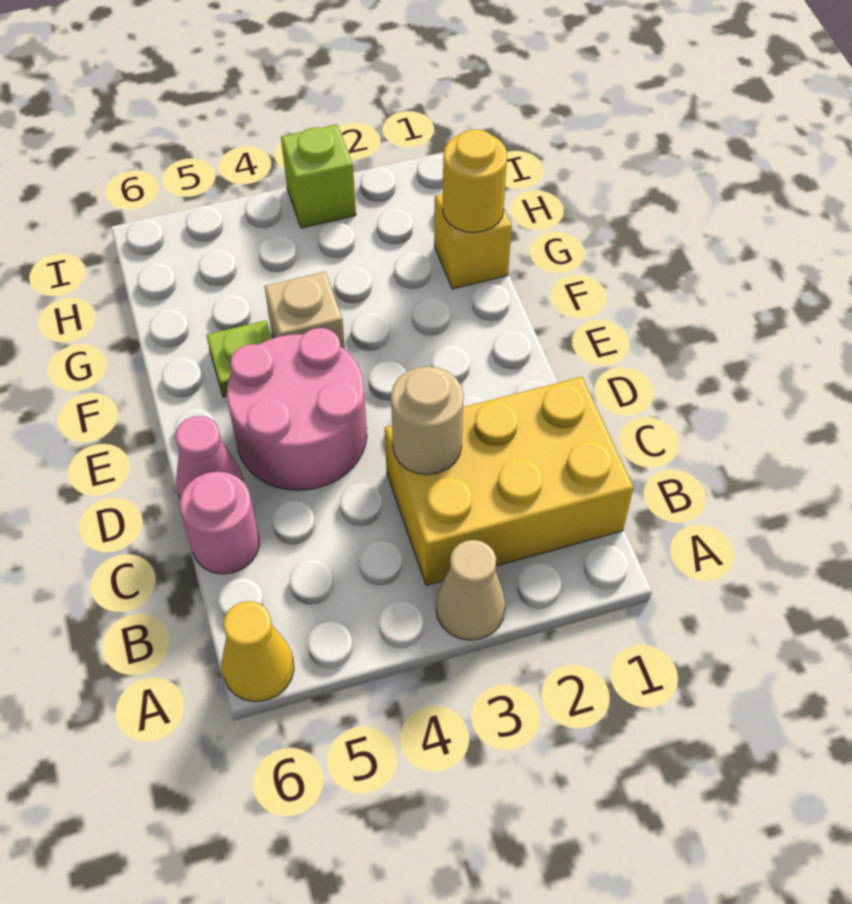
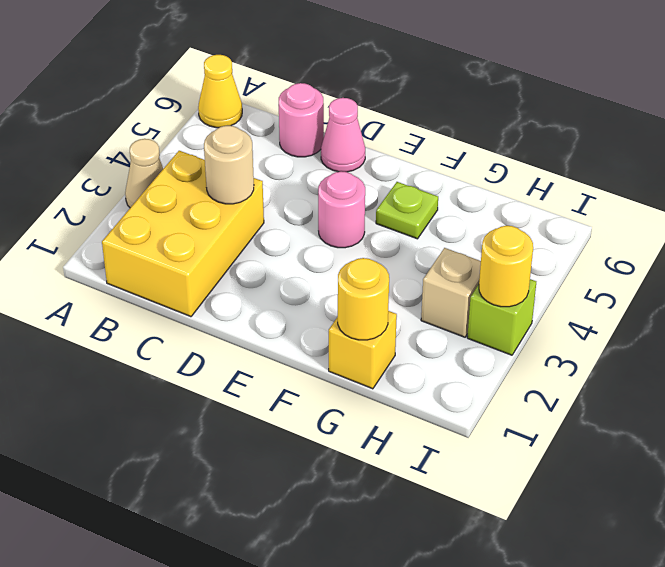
pink 2x2 round brick [227,328,367,490] -> pink 1x1 round brick [318,171,365,248]
tan 1x1 brick [264,272,345,349] -> tan 1x1 brick moved to [421,248,481,337]
none -> yellow 1x1 round brick [479,226,533,307]

